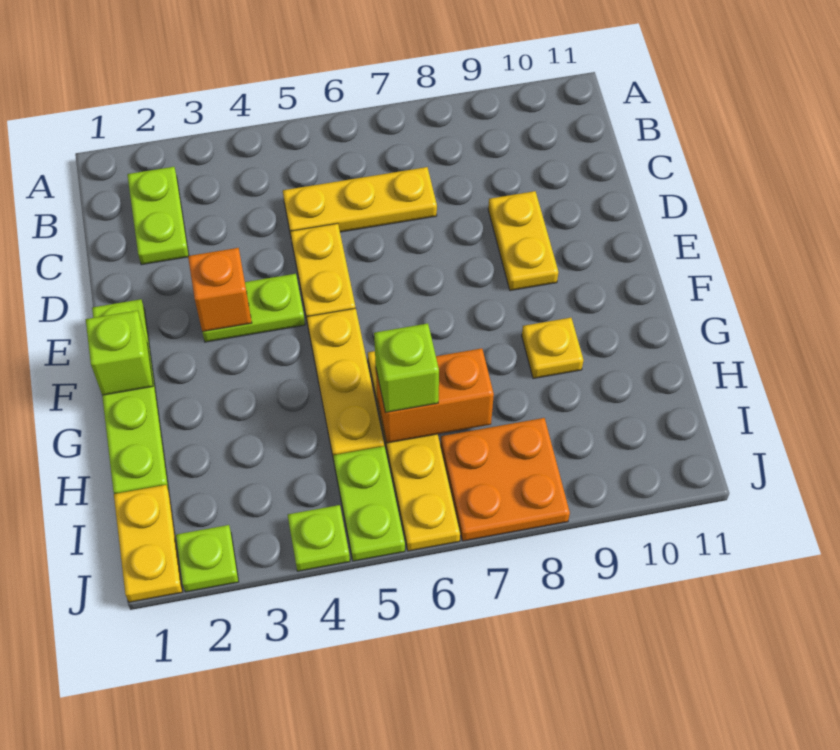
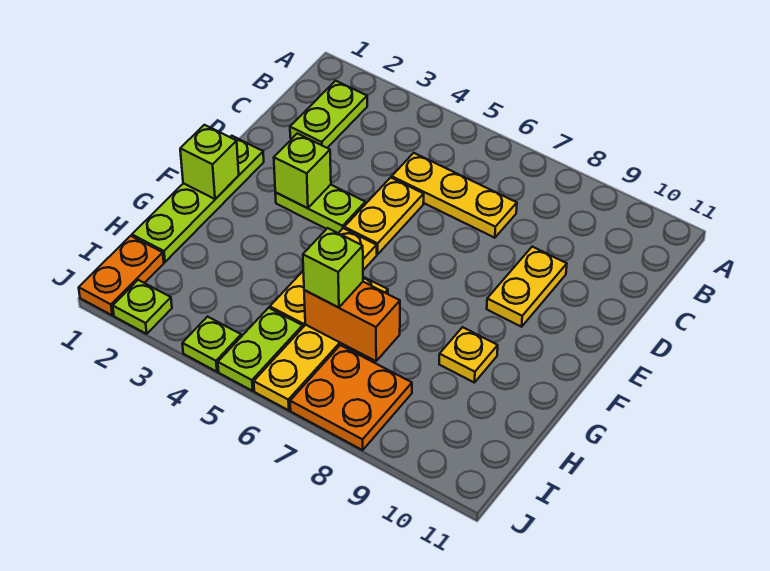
orange 1x1 brick [188,248,252,332] -> lime 1x1 brick [274,134,331,208]
yellow 1x2 plate [114,485,182,602] -> orange 1x2 plate [79,236,164,315]

